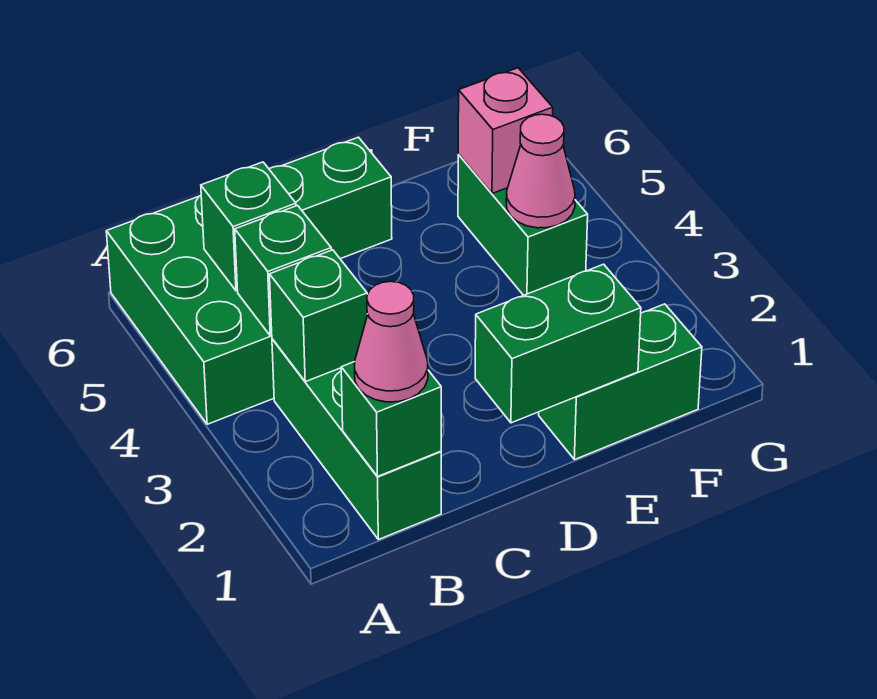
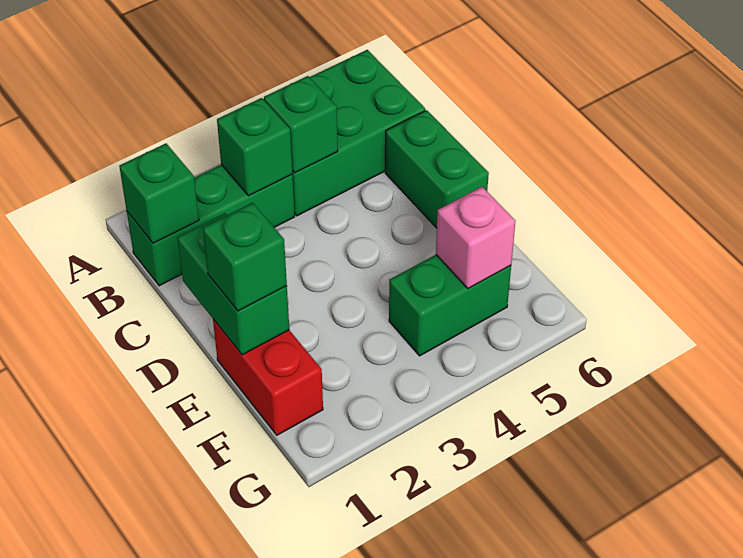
pink 1x1 cone [354,281,428,402] -> none
green 1x1 brick [201,162,296,291] -> green 1x1 brick moved to [203,203,287,311]
green 1x2 brick [539,304,702,460] -> red 1x2 brick [213,319,323,435]
pink 1x1 cone [506,114,575,228] -> none

